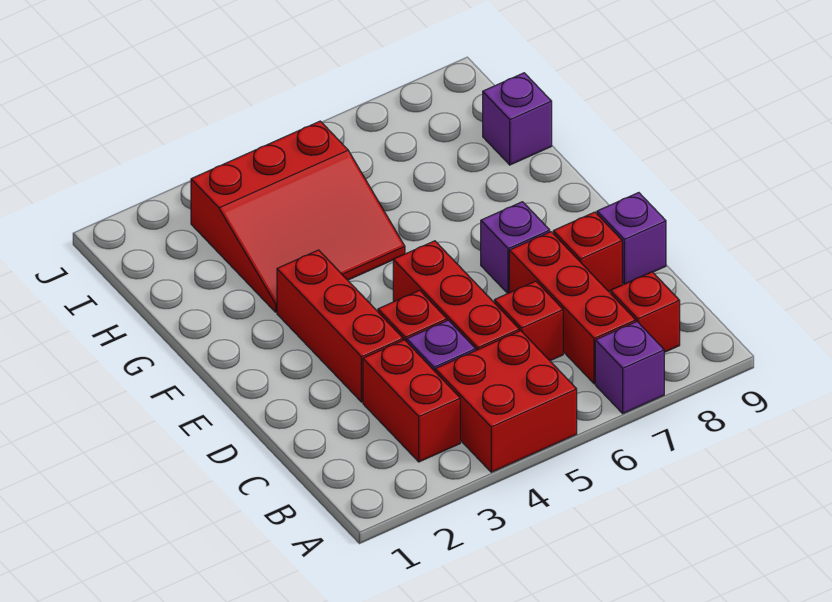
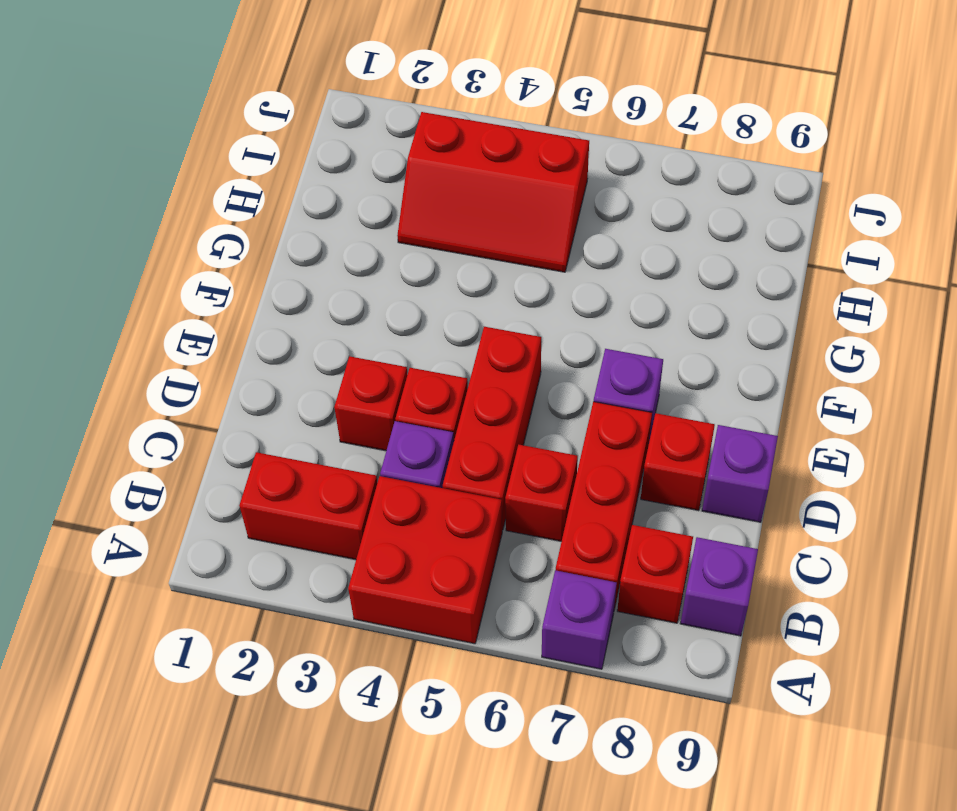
red 1x2 brick [363,340,460,462] -> red 1x2 brick turned to [239,452,377,560]
red 1x3 brick [277,250,403,402] -> red 1x1 brick [334,356,407,451]
red 3x3 slope [191,121,405,312] -> red 2x3 slope [397,112,589,272]
purple 1x1 brick [483,73,552,165] -> purple 1x1 brick moved to [680,537,758,636]

